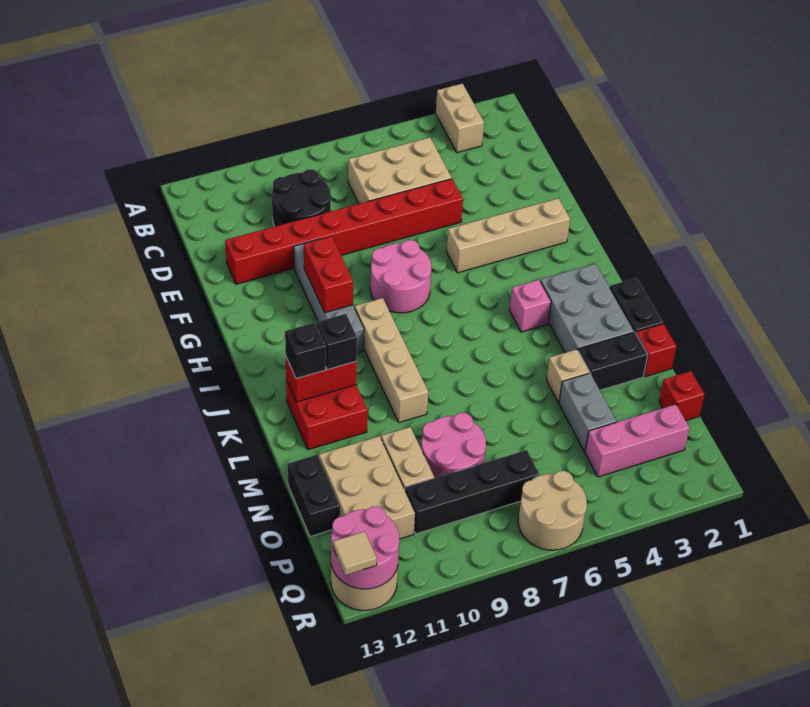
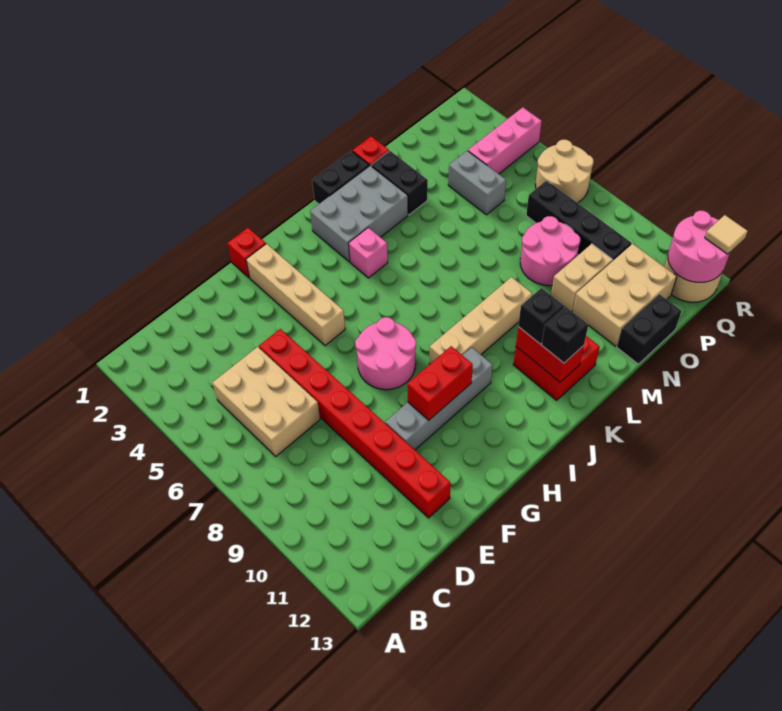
tan 1x2 brick [436,84,484,153] -> none
black 2x2 round brick [272,169,331,226] -> none
tan 1x1 brick [546,349,590,403] -> none
grey 1x2 brick [559,373,616,452] -> grey 1x2 brick turned to [448,151,506,215]
red 1x1 brick [659,371,705,421] -> red 1x1 brick moved to [227,228,266,278]
pink 1x3 brick [585,404,690,477] -> pink 1x3 brick turned to [468,107,542,174]

